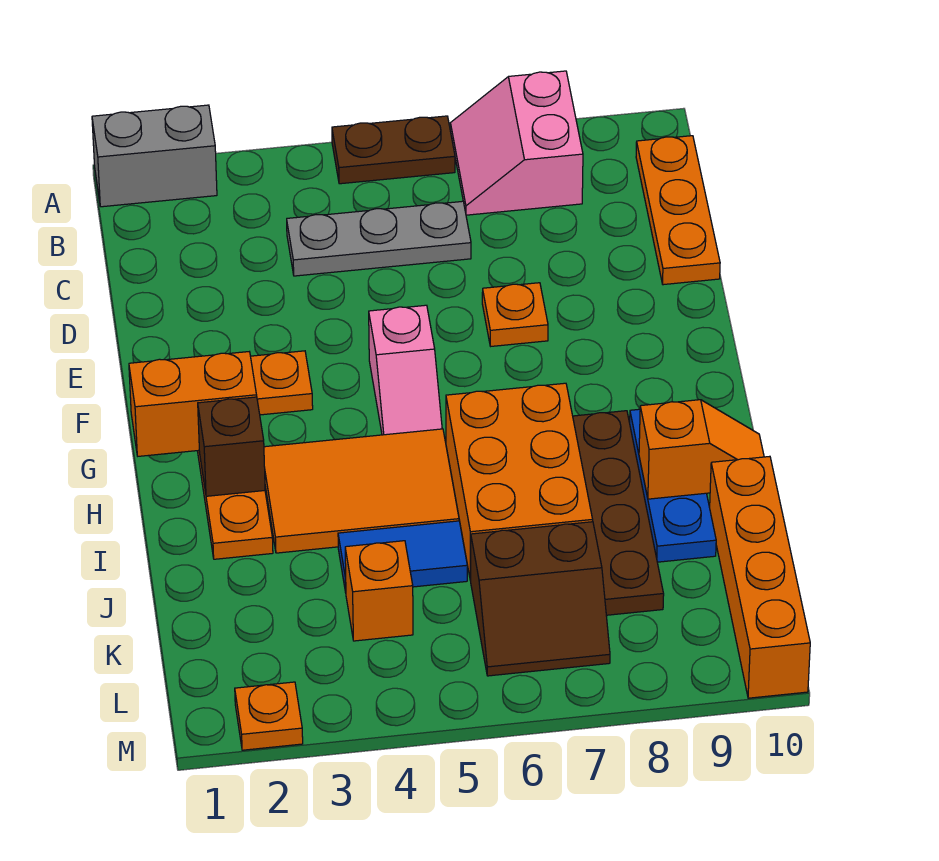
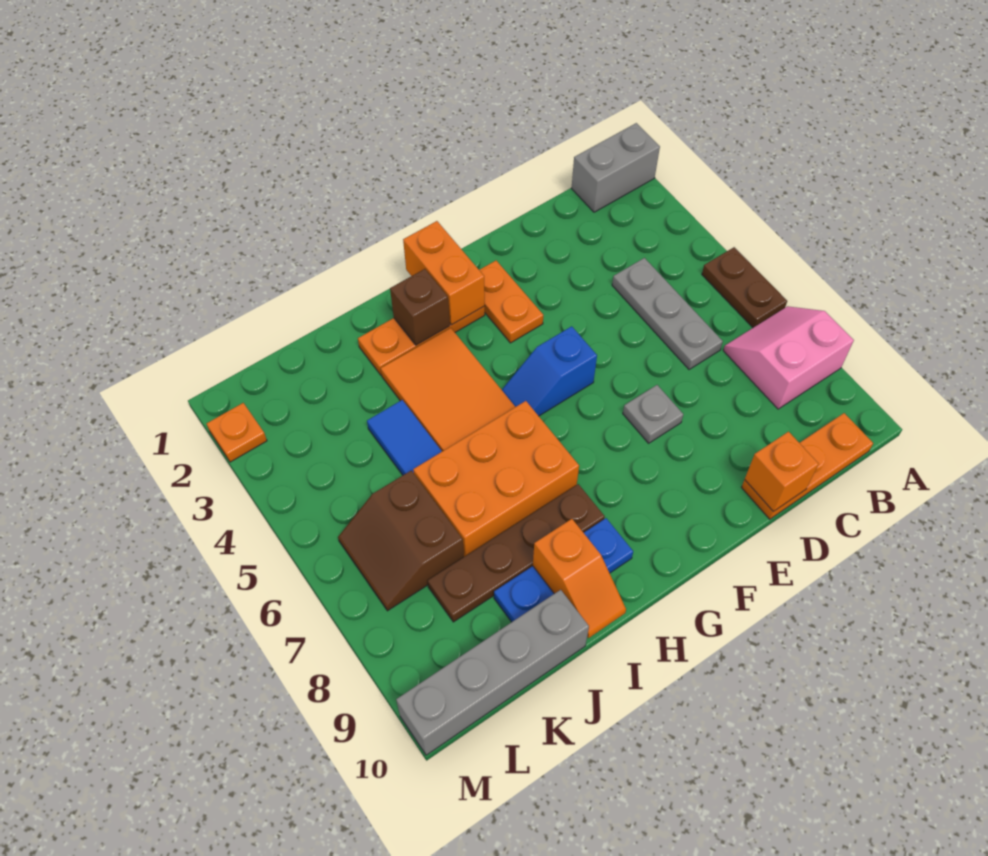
grey 1x2 brick [92,105,217,207] -> grey 1x2 brick turned to [572,123,660,212]
orange 1x1 plate [482,283,548,346] -> grey 1x1 plate [623,385,683,443]
pink 1x2 slope [369,305,442,435] -> blue 1x2 slope [502,326,597,416]
orange 1x4 brick [710,456,810,698] -> grey 1x4 brick [396,590,589,755]
orange 1x1 brick [345,541,413,641] -> orange 1x1 brick moved to [745,432,819,511]

